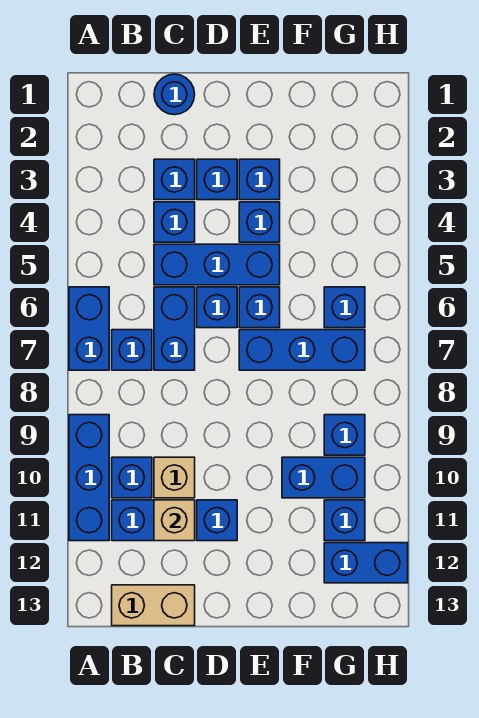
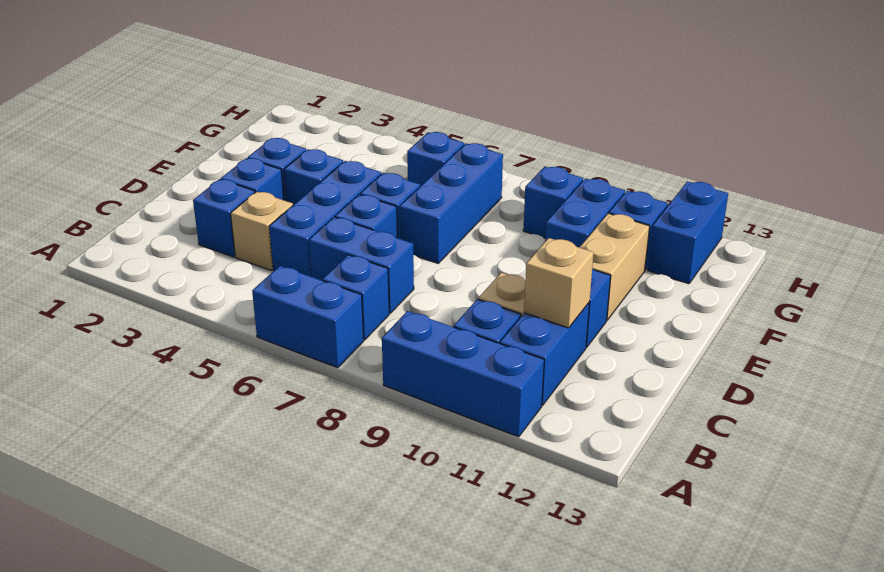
tan 1x2 brick [112,585,195,626] -> tan 1x2 brick moved to [580,213,650,320]
blue 1x1 round brick [154,74,195,115] -> none
blue 1x1 brick [154,202,195,242] -> tan 1x1 brick [231,191,293,270]

